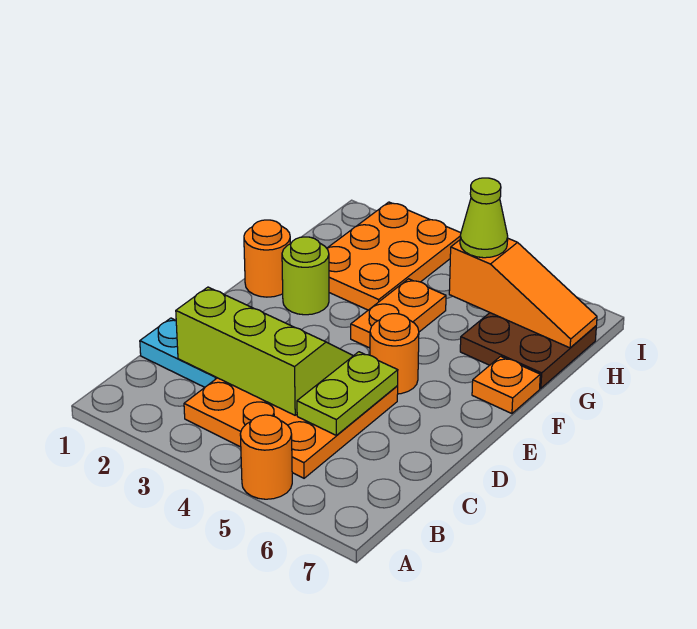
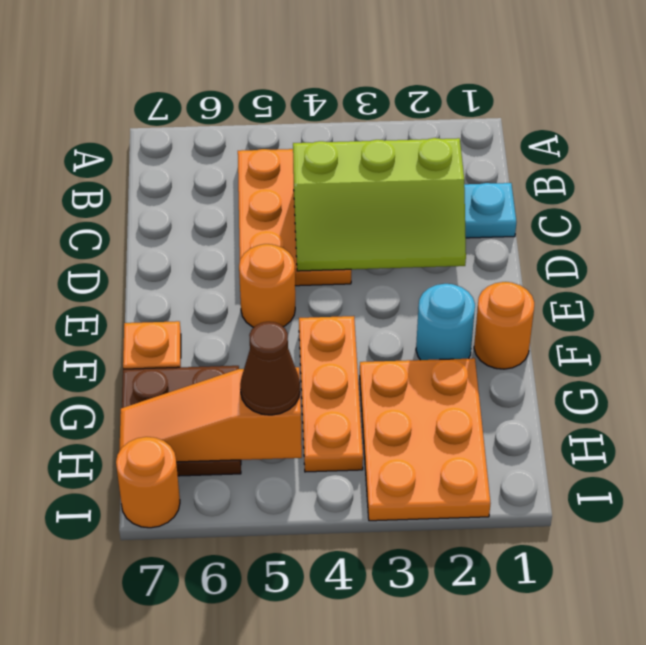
orange 1x1 round brick [240,415,292,499] -> orange 1x1 round brick moved to [116,437,180,528]
orange 3x3 plate [184,378,398,478] -> orange 2x3 plate [238,149,351,286]
lime 1x2 plate [297,352,398,435] -> none
lime 1x1 round brick [282,237,329,315] -> cyan 1x1 round brick [416,284,475,360]
orange 1x2 plate [351,279,446,348] -> orange 1x3 plate [299,316,363,472]
lime 1x1 cone [460,178,508,258] -> brown 1x1 cone [240,322,300,415]

